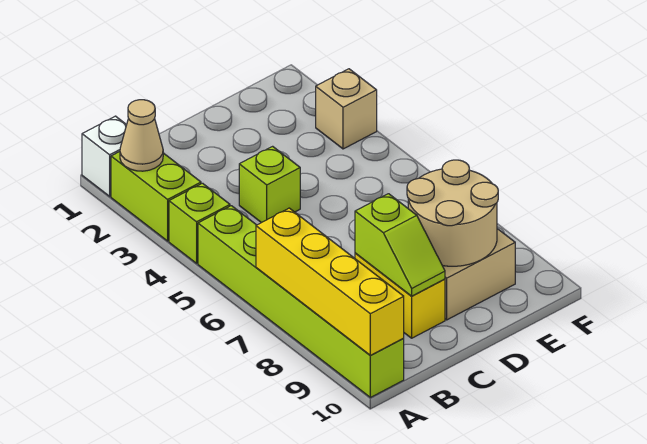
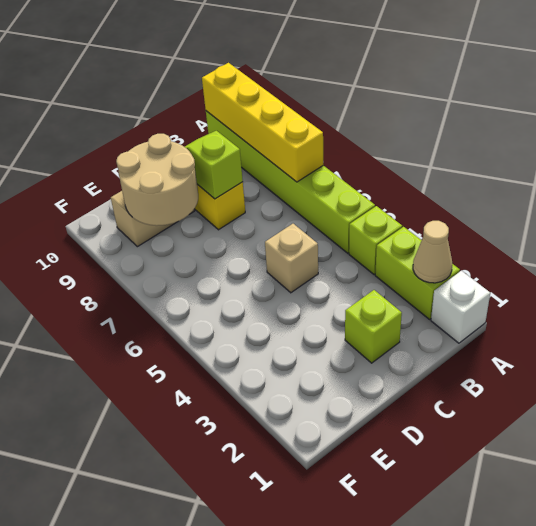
lime 1x1 brick [239,146,300,223] -> lime 1x1 brick moved to [345,290,402,363]
tan 1x1 brick [316,69,377,149] -> tan 1x1 brick moved to [265,224,318,293]

